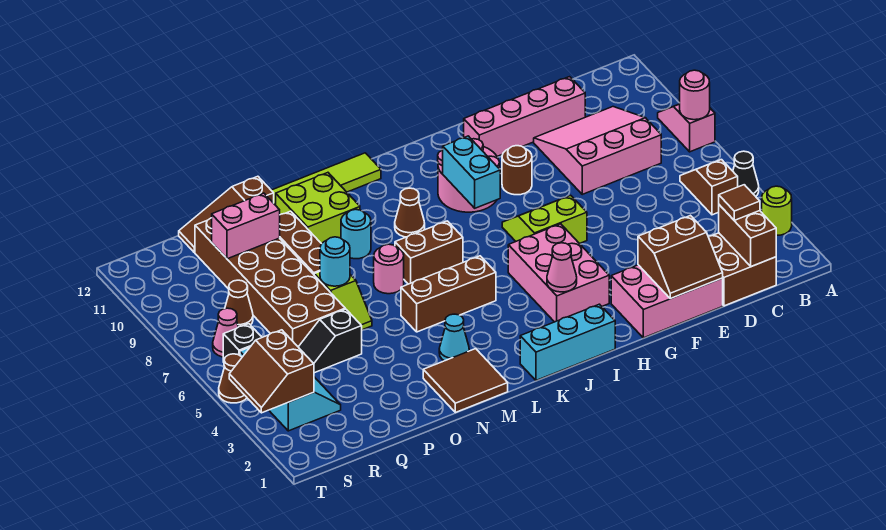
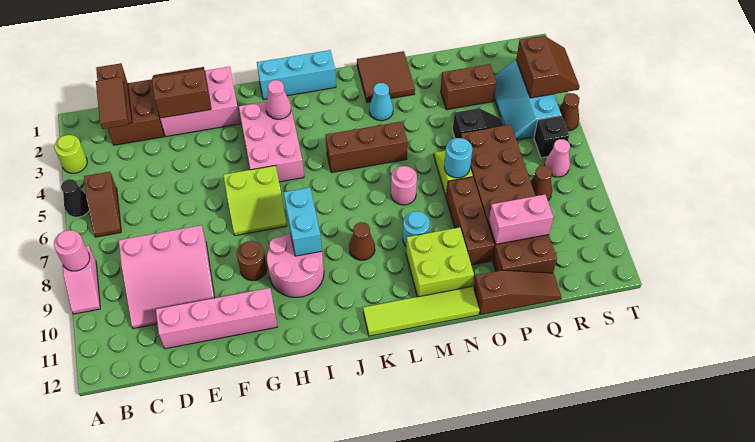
brown 1x1 tile [719,185,760,220] -> brown 1x2 tile [96,77,128,129]
brown 1x2 brick [395,221,463,284] -> brown 1x2 brick moved to [441,64,497,110]

